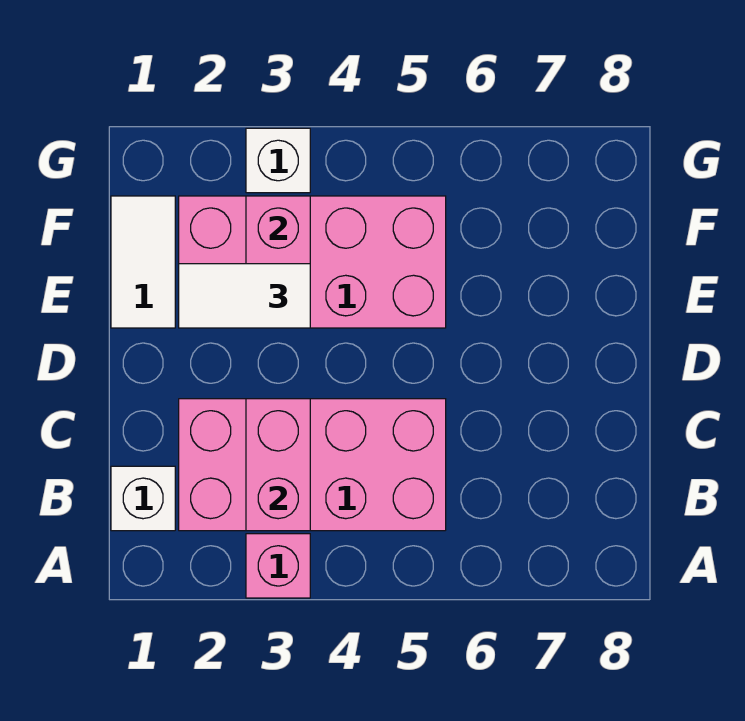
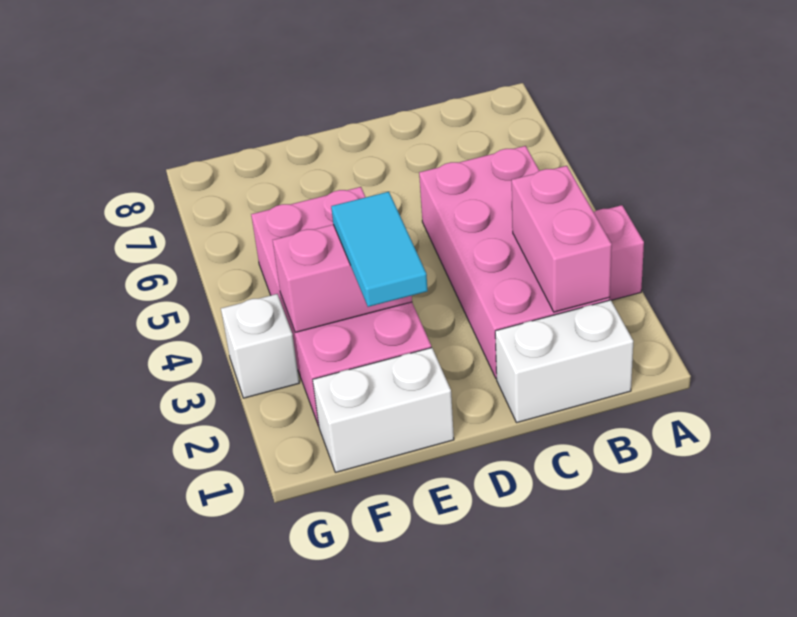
white 1x1 brick [111,466,175,531] -> white 1x2 brick [495,300,633,423]
pink 1x2 brick [246,399,310,531] -> pink 1x2 brick turned to [512,166,612,312]
white 1x2 tile [111,196,175,328] -> white 1x2 brick [313,348,454,472]
white 1x2 tile [179,264,310,328] -> cyan 1x2 tile [331,192,428,307]

